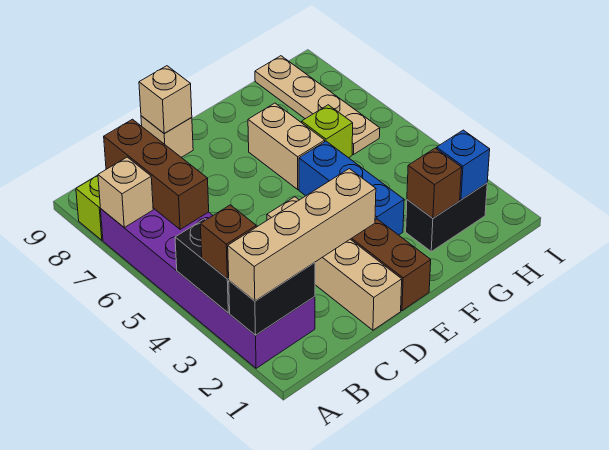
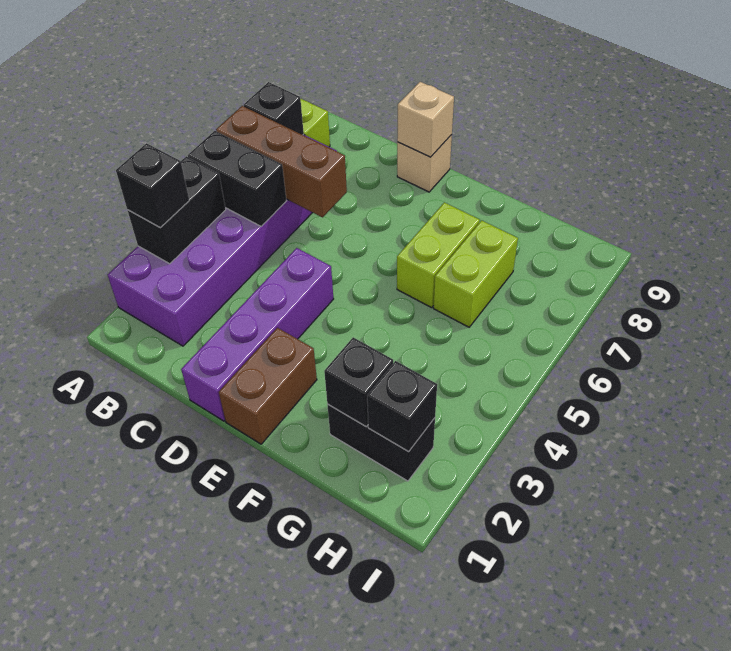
black 1x2 brick [229,263,315,335] -> black 1x2 brick moved to [188,131,286,226]
tan 1x4 brick [228,169,376,301] -> none
brown 1x1 brick [200,205,256,279] -> black 1x1 brick [116,143,189,228]
tan 1x1 brick [98,157,153,227] -> black 1x1 brick [243,82,304,135]
brown 1x3 brick [104,119,209,229] -> brown 1x3 brick turned to [216,106,347,217]
tan 1x4 brick [267,197,402,330] -> purple 1x4 brick [181,248,333,421]
blue 1x3 brick [299,141,404,235] -> none
tan 1x2 brick [248,103,325,189] -> lime 1x2 brick [397,202,480,308]
brown 1x1 brick [407,148,462,218] -> black 1x1 brick [324,337,393,426]
lime 1x1 brick [302,105,353,158] -> lime 1x2 brick [434,220,518,327]
blue 1x1 brick [437,130,490,200] -> black 1x1 brick [367,361,437,452]
tan 1x4 plate [255,56,380,155] -> none

